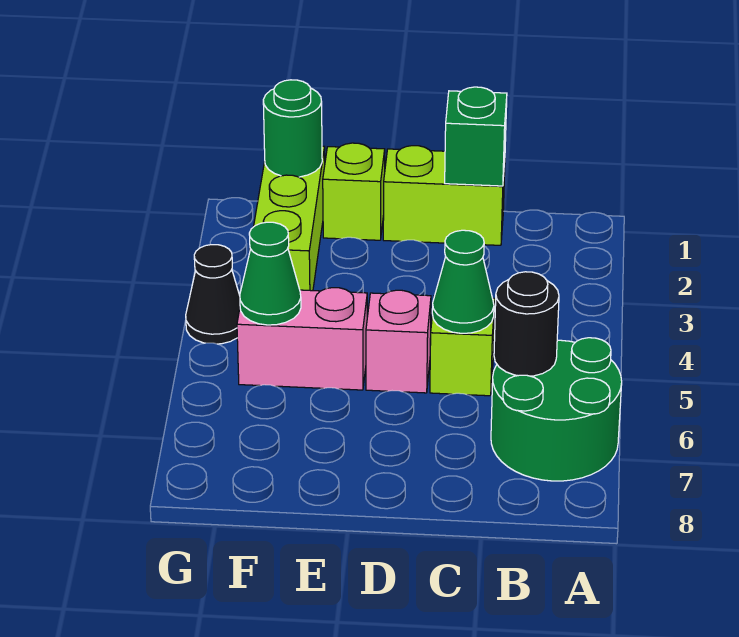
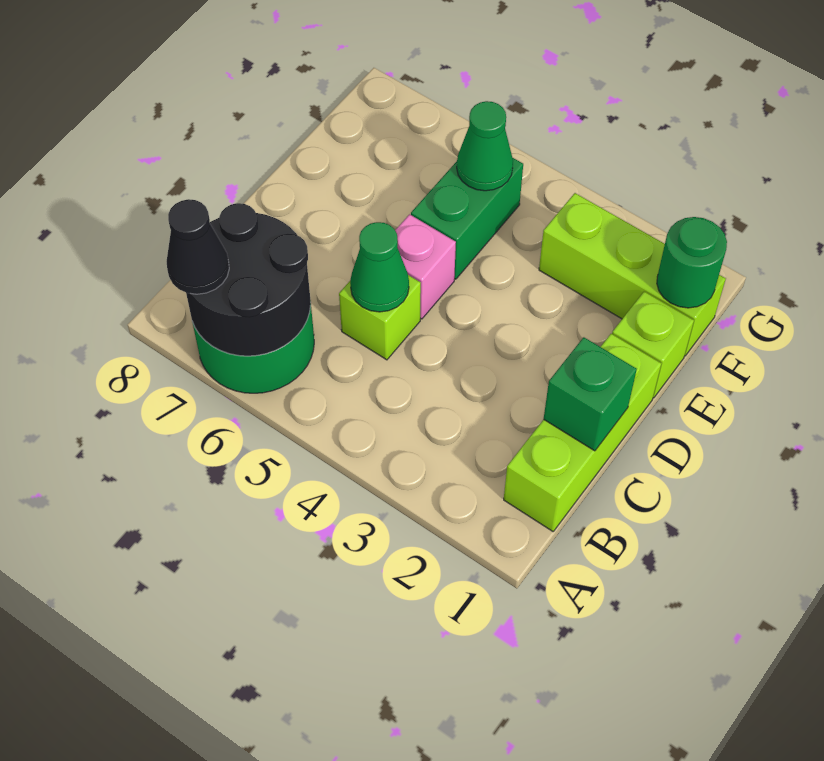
black 1x1 round brick [494,272,559,376] -> black 2x2 round brick [186,203,311,356]
lime 1x2 brick [383,146,505,245] -> lime 1x3 brick [504,334,661,531]
pink 1x2 brick [237,288,367,390] -> green 1x2 brick [411,158,523,279]
black 1x1 cone [186,245,240,344] -> black 1x1 cone moved to [167,199,229,294]

